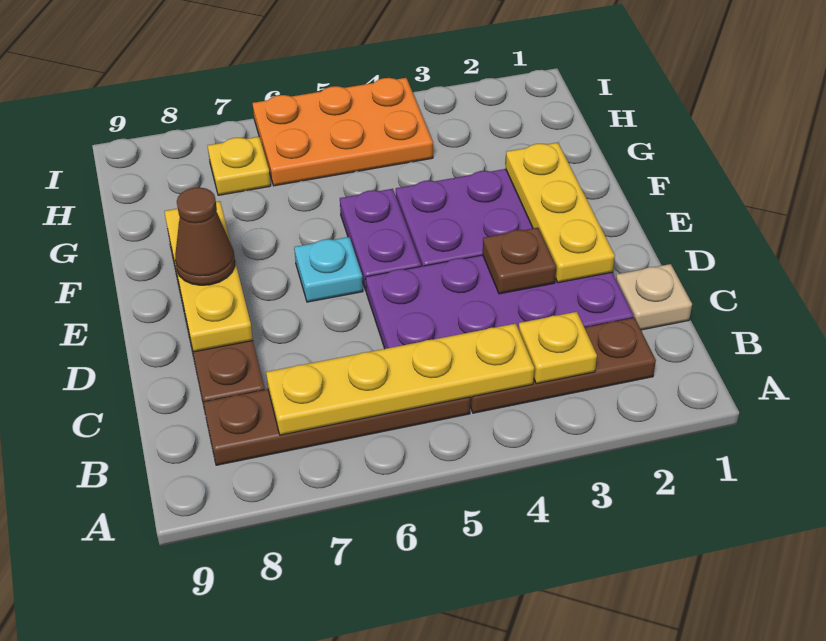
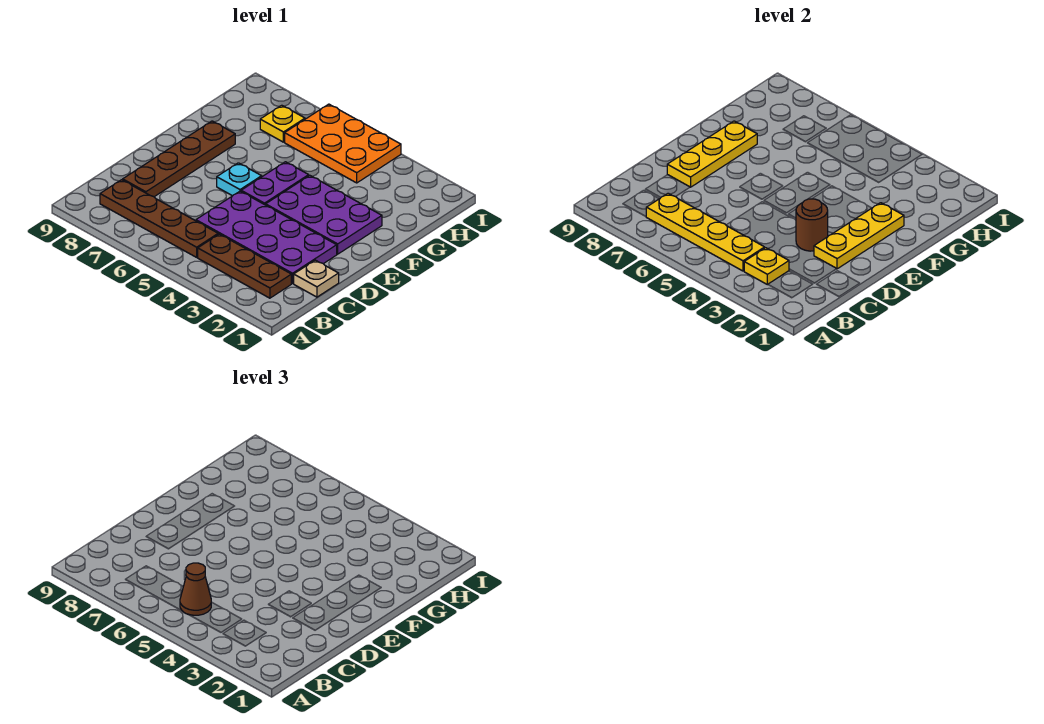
brown 1x1 plate [483,228,556,294] -> brown 1x1 round brick [796,199,828,251]
brown 1x1 cone [175,187,235,285] -> brown 1x1 cone moved to [180,563,211,615]

